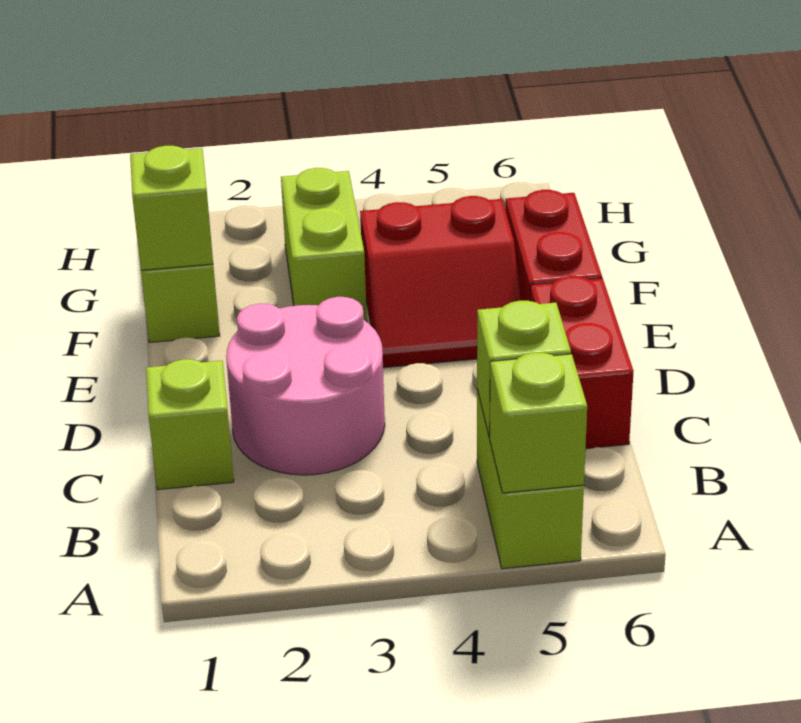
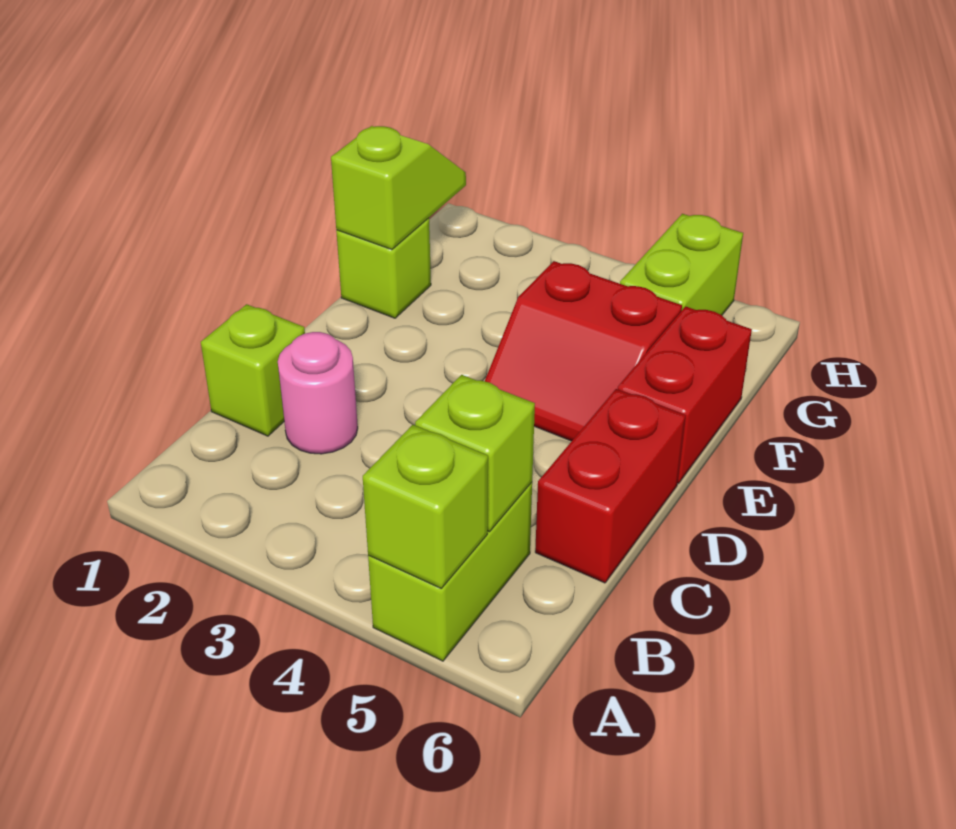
pink 2x2 round brick [226,297,385,475] -> pink 1x1 round brick [278,332,358,454]
lime 1x2 brick [281,168,367,322] -> lime 1x2 brick moved to [620,214,743,315]

